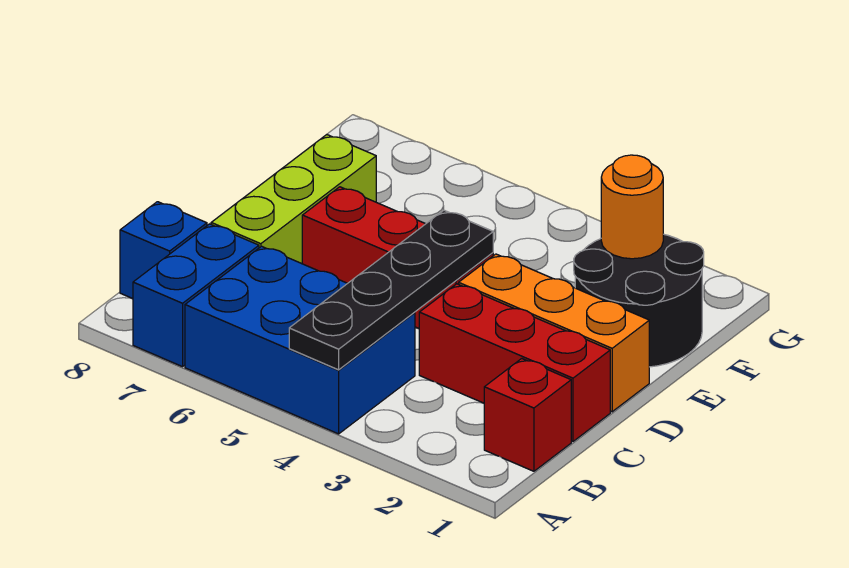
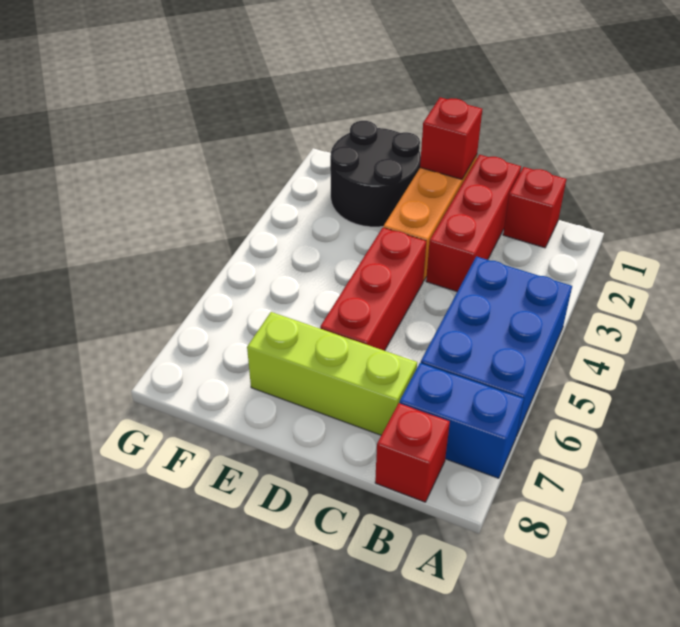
black 1x4 plate [289,210,493,370] -> none
blue 1x1 brick [120,202,207,299] -> red 1x1 brick [375,403,450,502]
none -> red 1x1 brick [420,97,482,179]
orange 1x1 round brick [601,155,663,259] -> none

